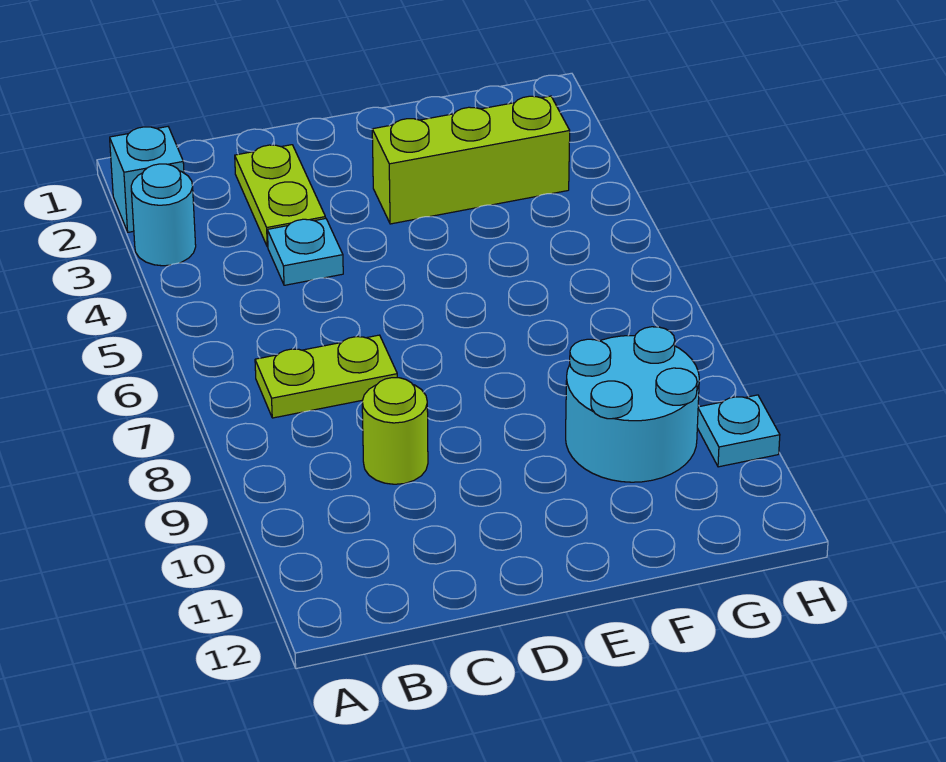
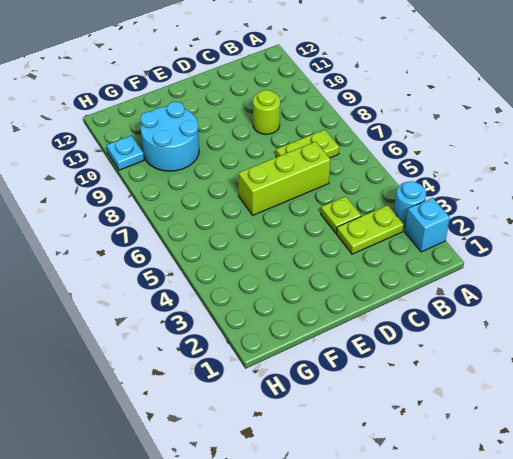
lime 1x2 plate [235,145,326,247] -> lime 1x2 plate turned to [337,205,404,254]
cyan 1x1 plate [267,219,343,285] -> lime 1x1 plate [321,196,361,233]
lime 1x3 brick [372,96,570,224] -> lime 1x3 brick moved to [238,141,331,215]

